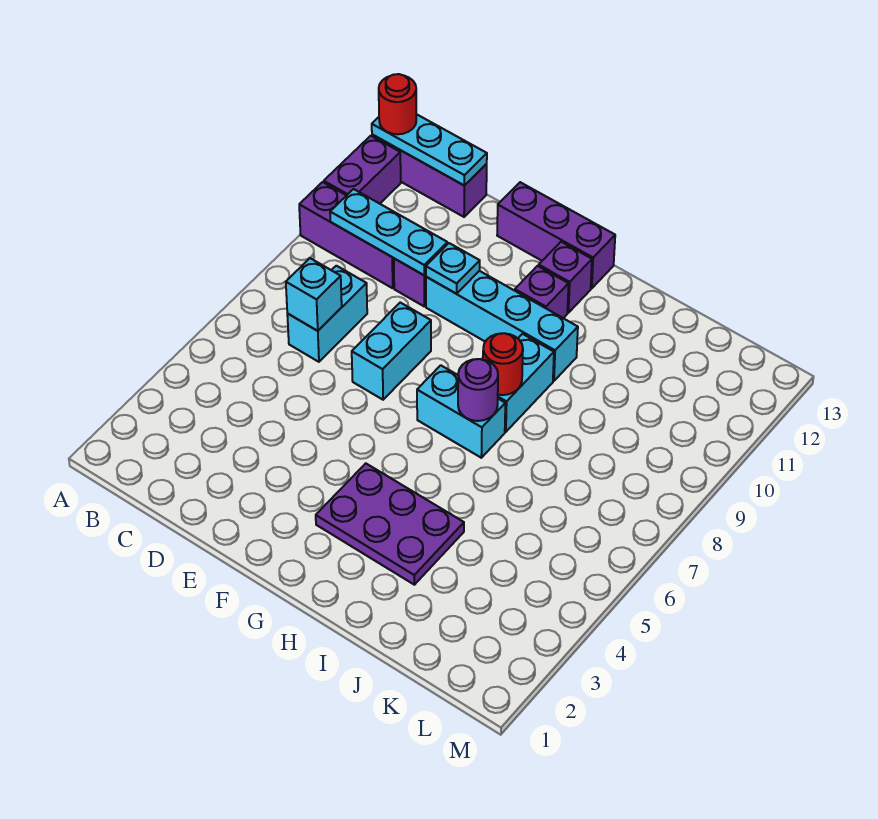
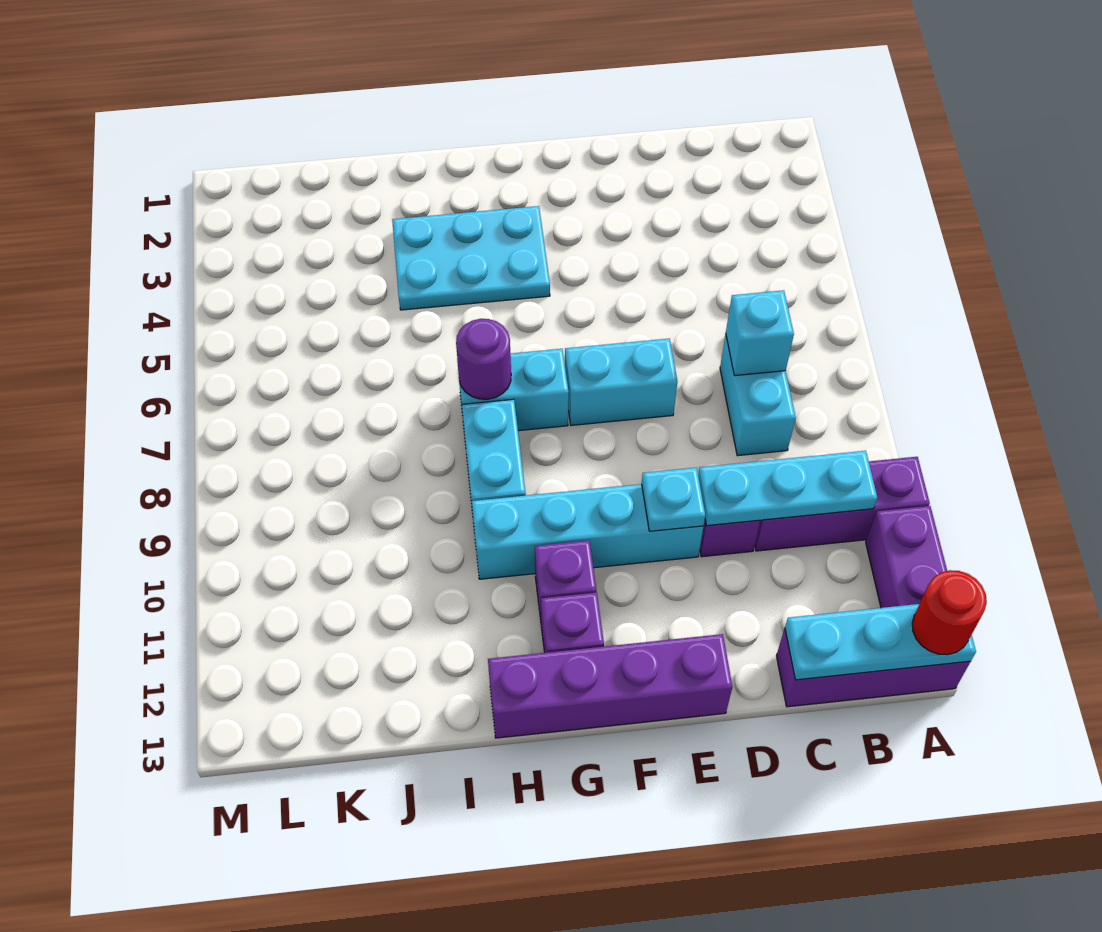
cyan 1x2 brick [352,303,431,400] -> cyan 1x2 brick turned to [565,338,677,425]
purple 1x3 brick [497,182,615,288] -> purple 1x4 brick [488,634,732,738]
purple 2x3 plate [316,463,464,585] -> cyan 2x3 plate [392,206,550,310]
red 1x1 round brick [483,333,523,395] -> none

